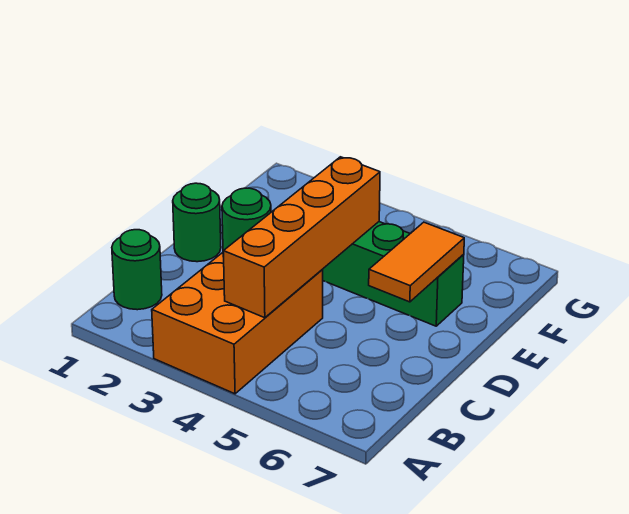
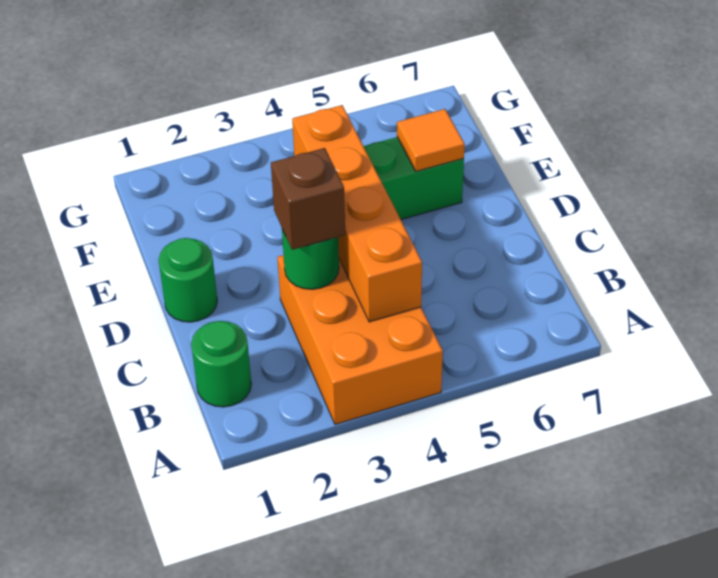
none -> brown 1x1 brick [271,148,345,250]
orange 1x2 tile [369,222,464,302] -> orange 1x1 tile [397,109,465,171]

